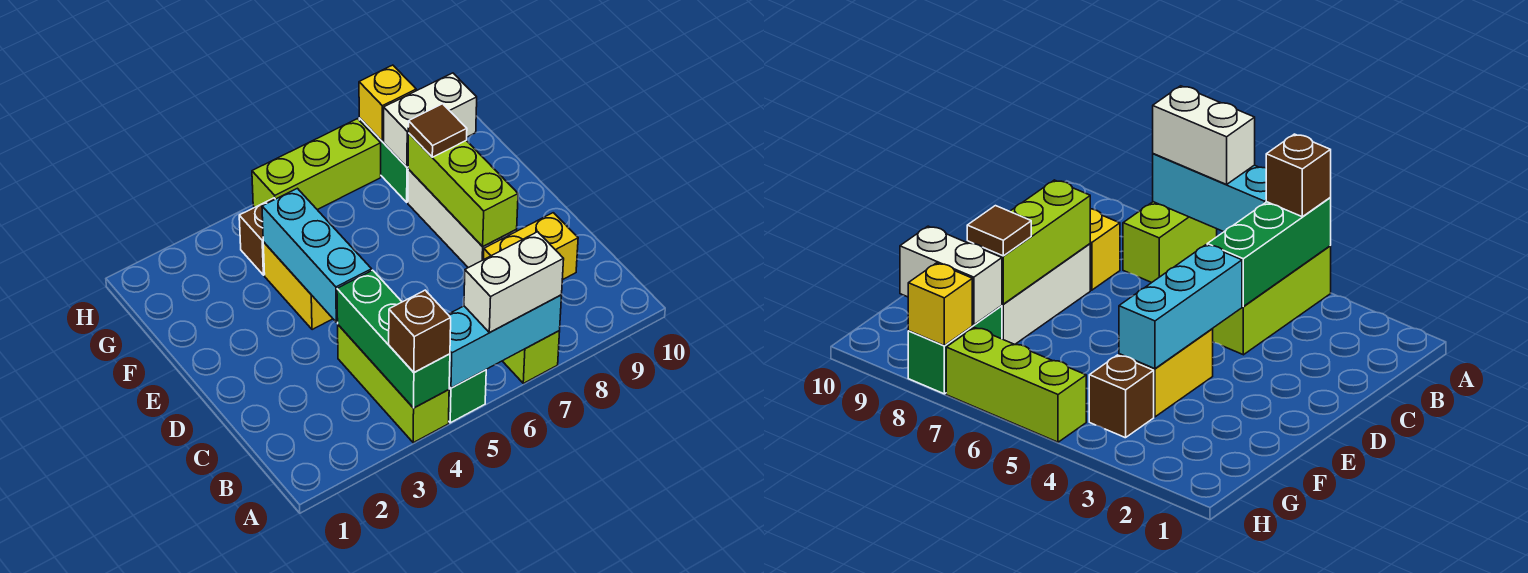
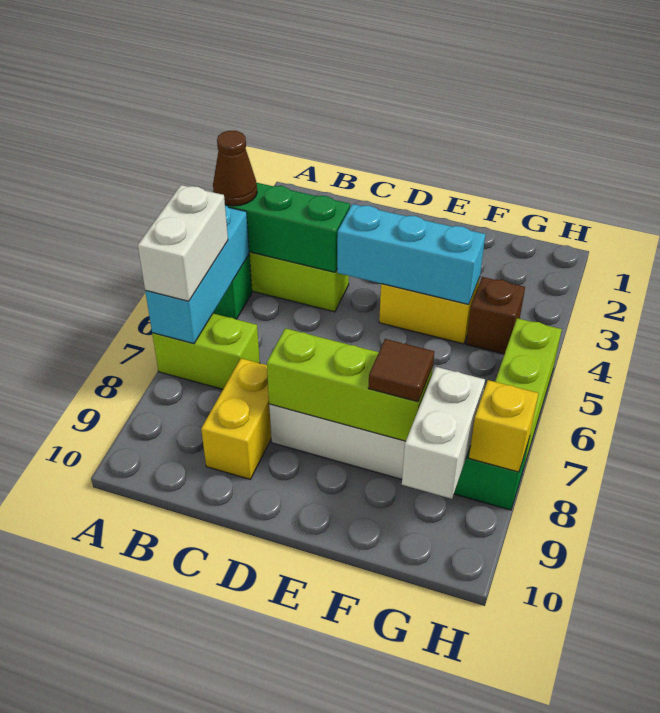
brown 1x1 brick [389,290,451,373] -> brown 1x1 cone [213,131,257,206]

